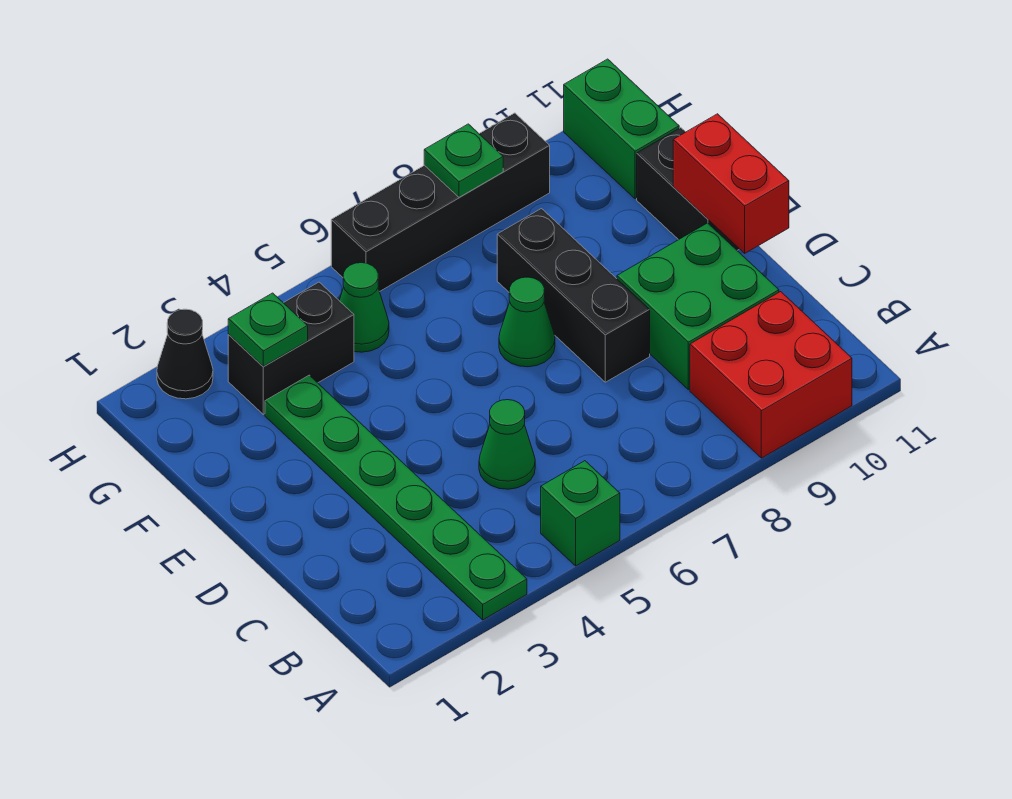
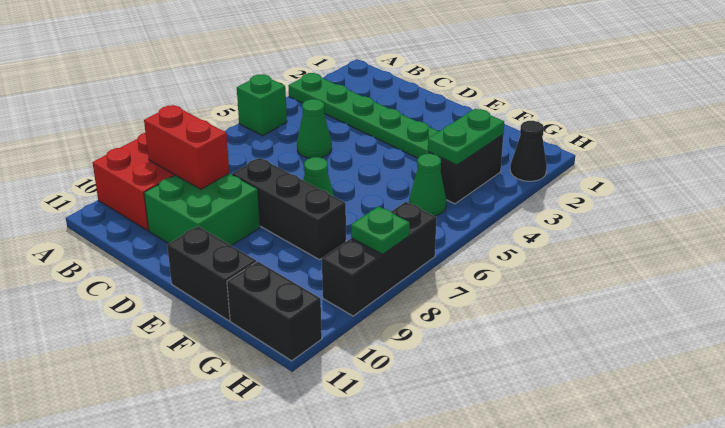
red 1x2 brick [673,114,789,253] -> red 1x2 brick moved to [144,105,229,189]
green 1x1 plate [228,293,308,366] -> green 1x2 plate [428,109,504,165]
green 1x2 brick [564,59,679,199] -> black 1x2 brick [227,261,322,361]
black 1x4 brick [331,113,550,291] -> black 1x3 brick [322,202,437,316]

